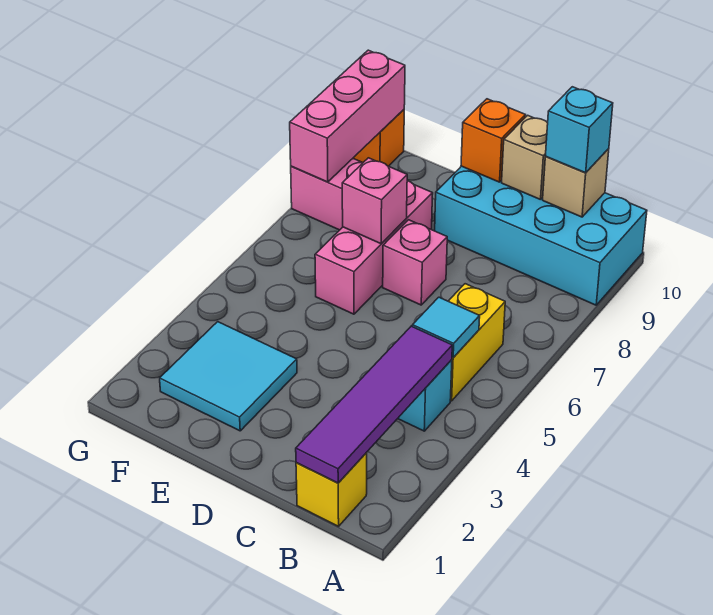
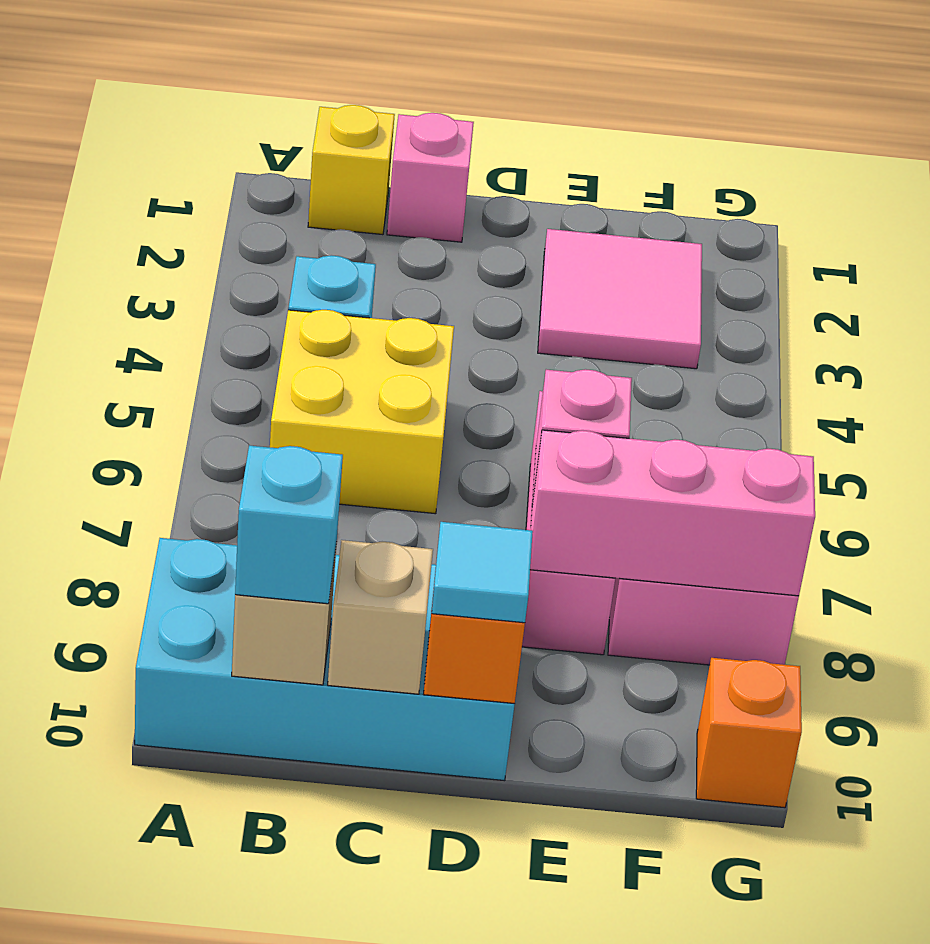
purple 1x4 tile [296,326,452,483] -> none
yellow 1x2 brick [448,284,505,401] -> yellow 2x2 brick [270,310,454,514]
cyan 1x1 tile [412,297,480,358] -> cyan 1x1 tile moved to [432,522,533,623]
pink 1x1 brick [383,220,447,305] -> pink 1x1 brick moved to [387,113,474,242]
cyan 2x2 tile [160,322,297,431] -> pink 2x2 tile [538,229,702,369]
pink 1x3 brick [290,50,405,182] -> pink 1x3 brick turned to [530,430,815,596]

